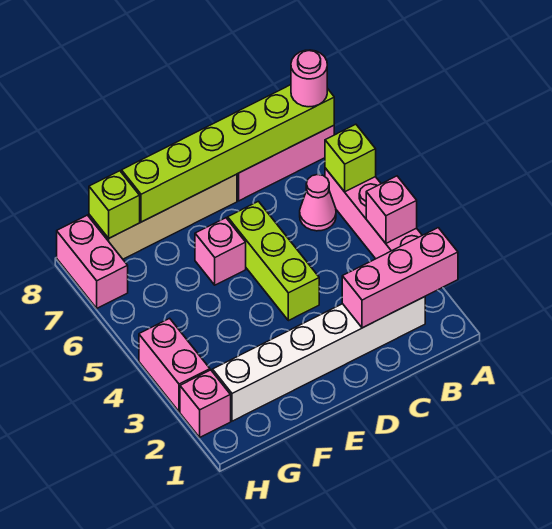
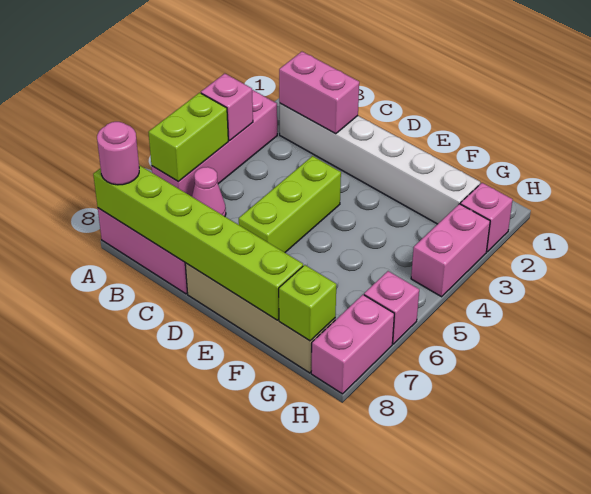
pink 1x3 brick [342,228,458,328] -> pink 1x2 brick [279,52,359,134]
lime 1x1 brick [325,124,376,192] -> lime 1x2 brick [148,93,228,181]
pink 1x1 brick [195,218,246,285] -> pink 1x1 brick moved to [364,271,419,344]

